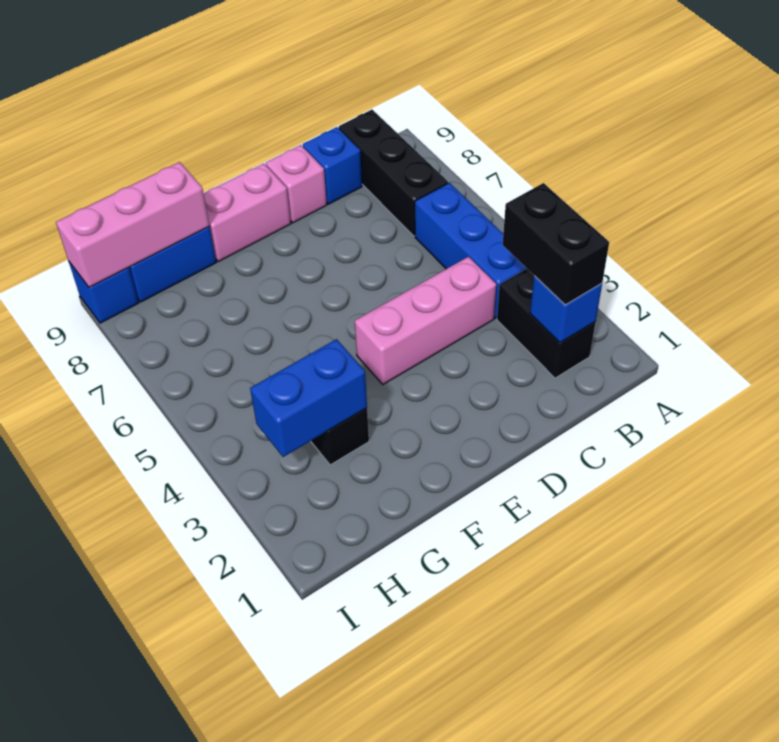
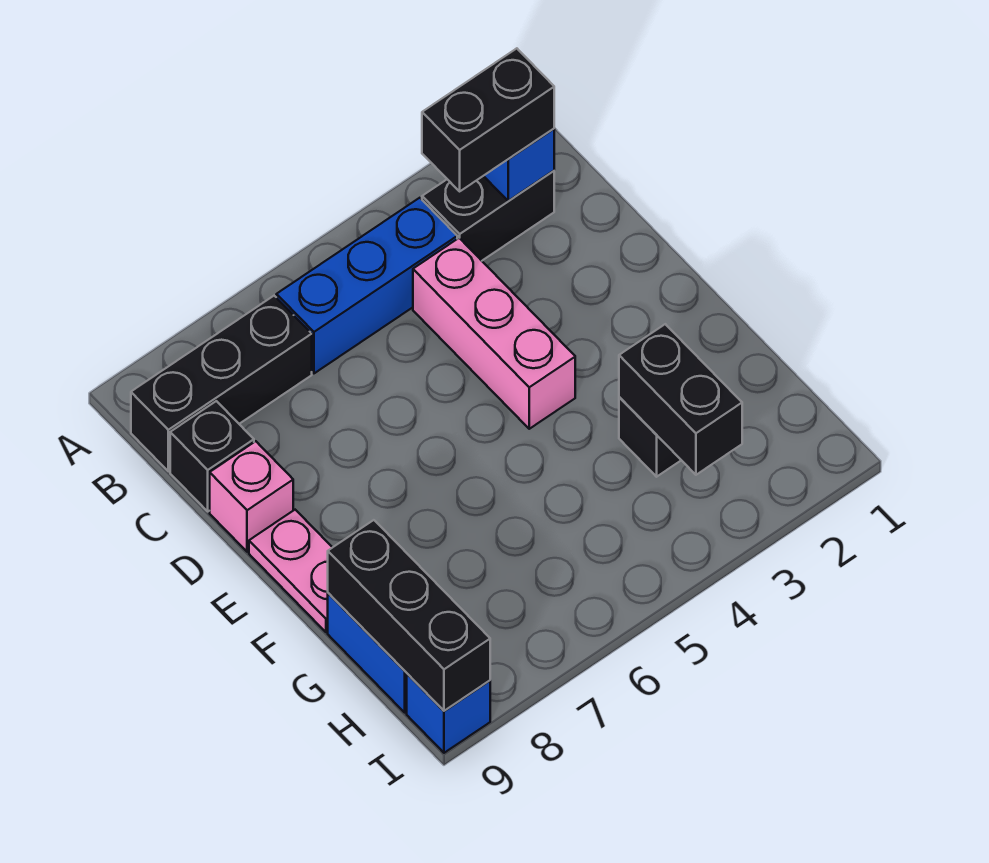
blue 1x1 brick [303,127,362,204] -> black 1x1 brick [170,401,254,511]
pink 1x2 brick [203,163,291,262] -> pink 1x2 plate [249,510,333,632]
blue 1x2 brick [250,339,367,457] -> black 1x2 brick [619,324,742,475]
pink 1x3 brick [56,162,209,287] -> black 1x3 brick [328,520,490,711]

